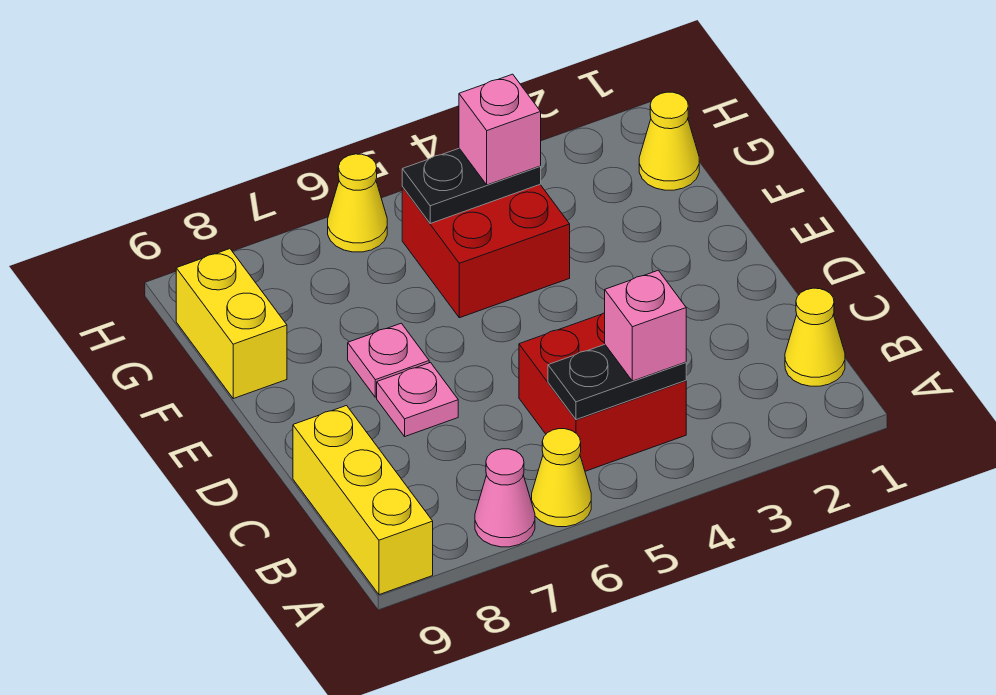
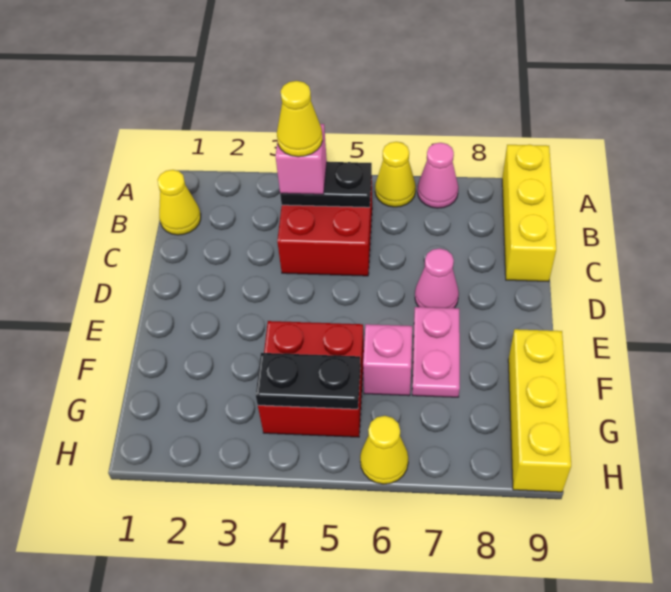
pink 1x1 plate [377,363,458,436] -> pink 1x1 cone [415,248,459,308]
pink 1x1 plate [348,323,429,397] -> pink 1x2 plate [412,307,460,397]
yellow 1x2 brick [176,249,287,399] -> yellow 1x3 brick [508,329,571,492]
yellow 1x1 cone [639,92,699,190] -> yellow 1x1 cone moved to [277,81,323,157]
pink 1x1 brick [459,74,541,185] -> pink 1x1 brick moved to [363,324,412,396]

